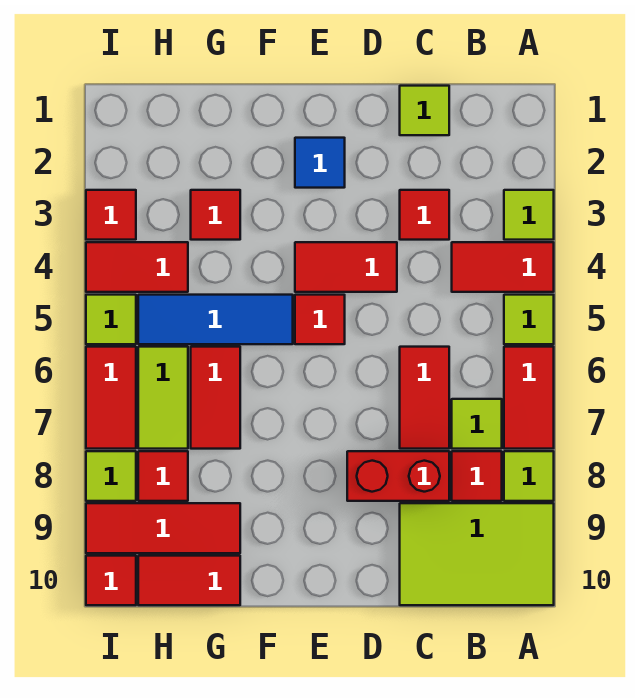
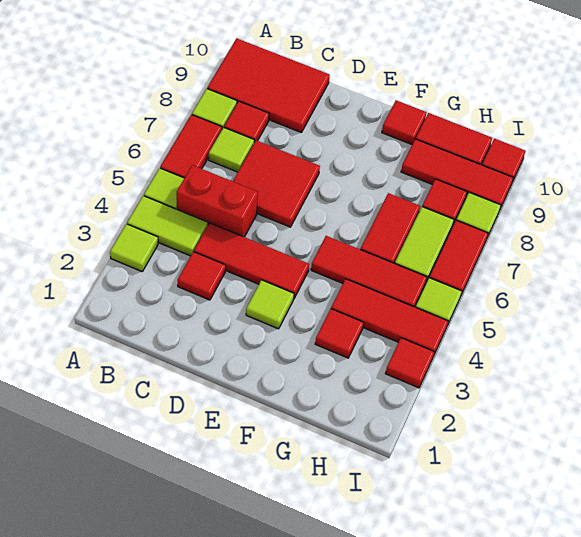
red 1x2 tile [452,242,554,292] -> lime 1x2 tile [127,196,208,256]
lime 2x3 tile [400,503,554,605] -> red 2x3 tile [207,38,330,133]
lime 1x1 tile [400,86,449,135] -> lime 1x1 tile moved to [246,280,294,329]
red 1x2 tile [400,347,449,449] -> red 2x2 tile [233,140,320,227]
red 1x2 brick [347,451,449,501] -> red 1x2 brick moved to [177,165,258,237]
red 1x2 tile [295,242,397,292] -> red 1x3 tile [194,223,309,298]
blue 1x1 tile [295,138,345,188] -> none
red 1x1 tile [295,295,345,344] -> red 1x1 tile moved to [382,100,427,144]
blue 1x3 tile [138,295,293,344] -> red 1x3 tile [311,236,427,307]
red 1x2 tile [86,242,188,292] -> red 1x3 tile [331,279,448,354]

